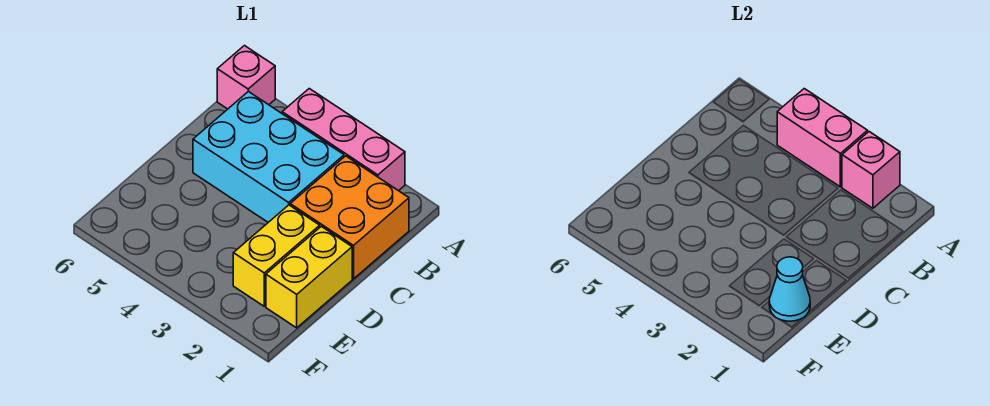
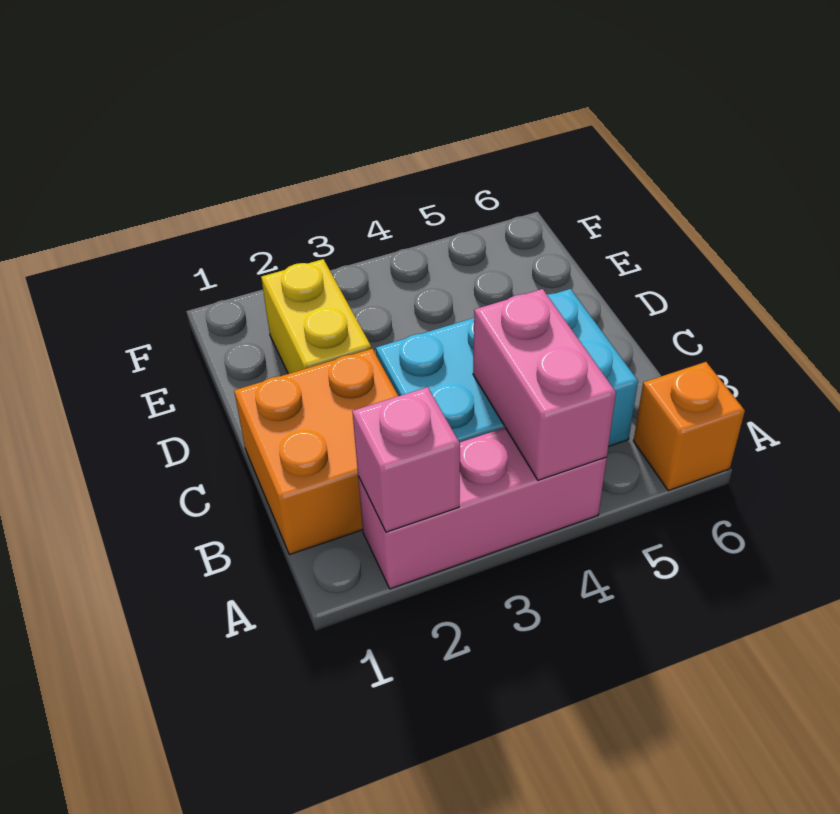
pink 1x2 brick [777,89,868,187] -> pink 1x2 brick turned to [473,289,616,480]
pink 1x1 brick [217,46,275,109] -> orange 1x1 brick [634,362,745,491]
yellow 1x2 brick [266,226,352,328] -> none
cyan 1x1 cone [769,257,810,321] -> none

